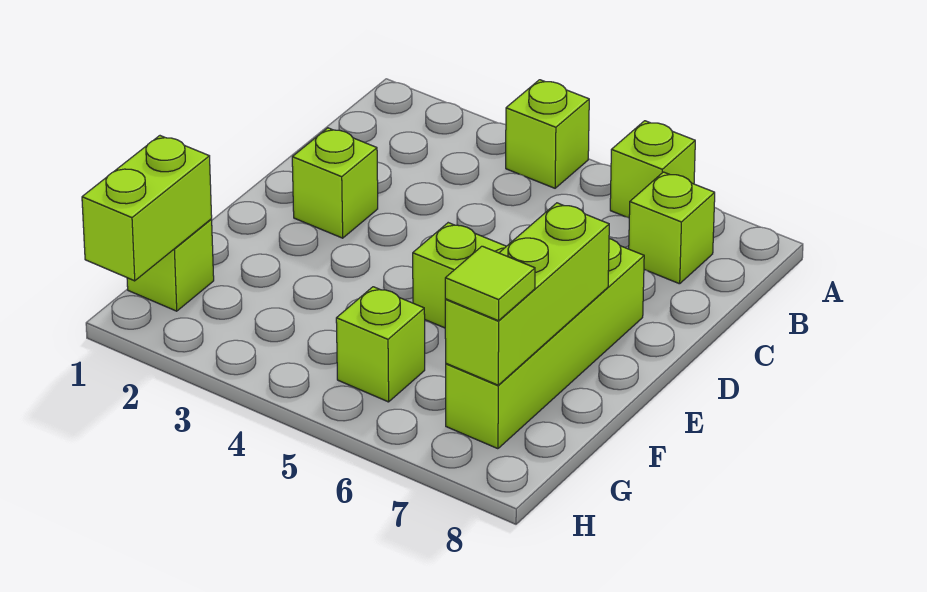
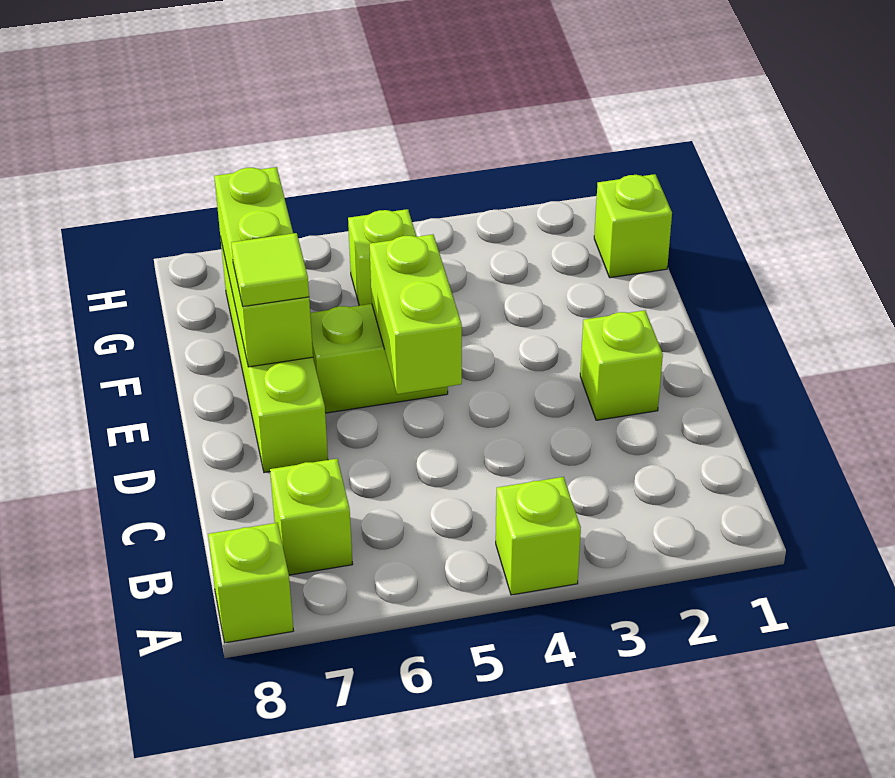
lime 1x1 brick [610,121,695,218] -> lime 1x1 brick moved to [208,523,293,643]
lime 1x2 brick [82,136,212,281] -> lime 1x2 brick moved to [370,234,462,394]
lime 1x1 tile [445,246,535,321] -> lime 1x1 tile moved to [231,233,309,307]

